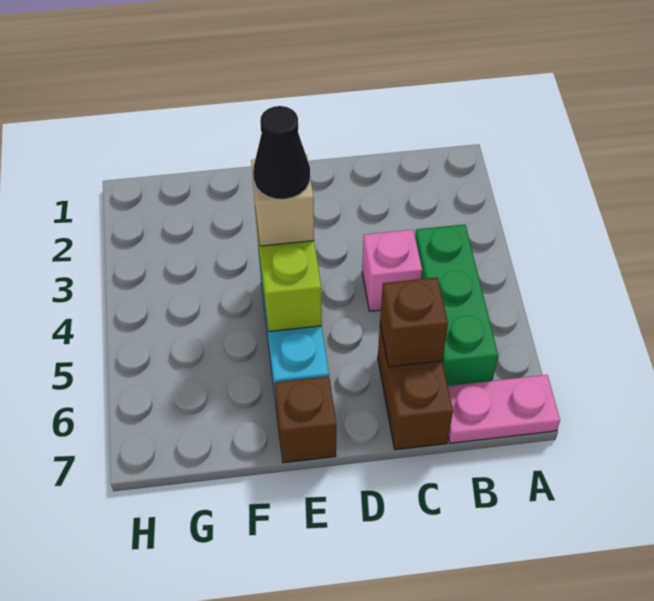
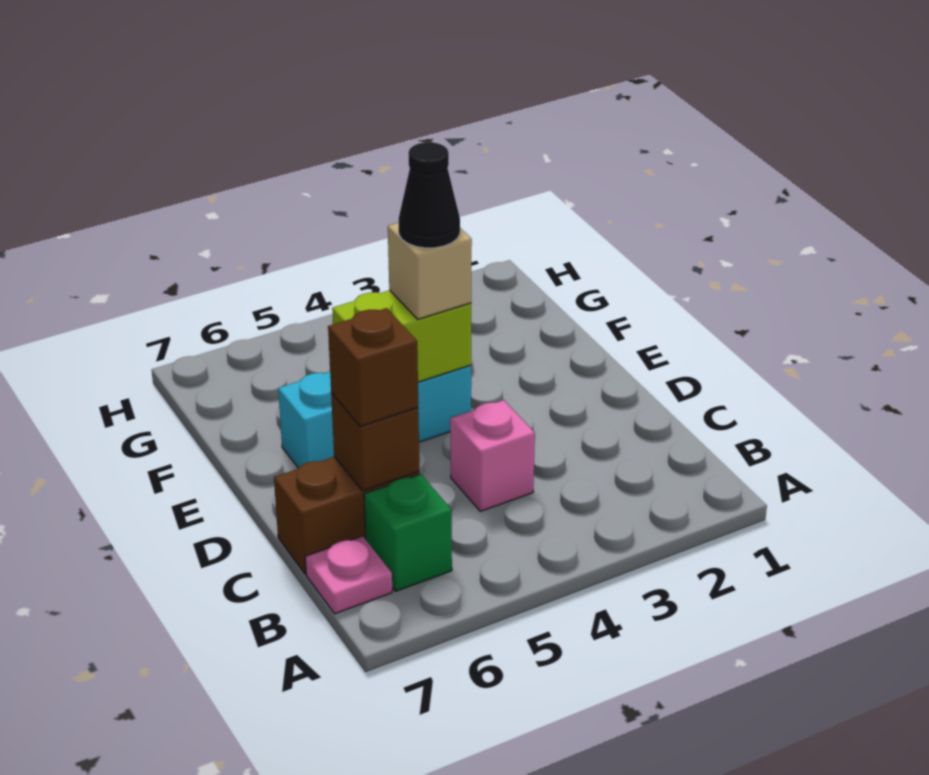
pink 1x2 plate [448,375,560,443] -> pink 1x1 plate [305,536,392,614]
green 1x3 brick [415,224,498,386] -> green 1x1 brick [364,474,452,591]
brown 1x1 brick [275,376,336,463] -> brown 1x1 brick moved to [328,308,418,427]

